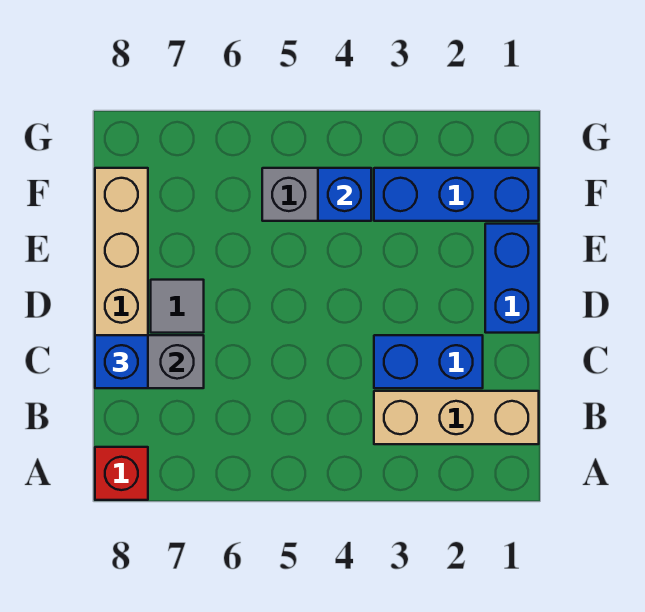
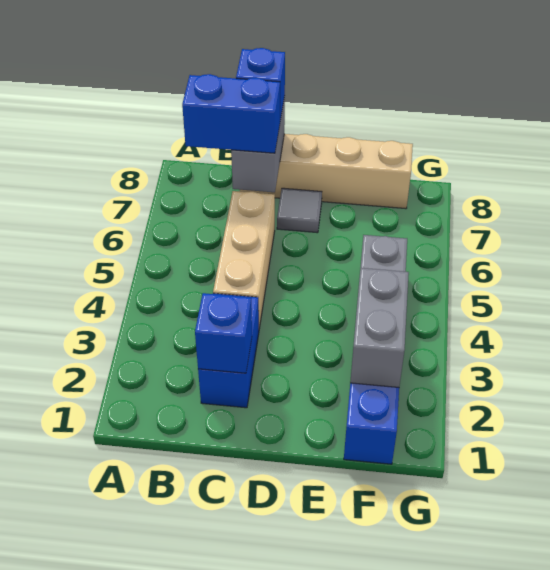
red 1x1 brick [95,447,148,500] -> none
tan 1x3 brick [374,391,539,444] -> tan 1x3 brick moved to [213,191,275,329]
blue 1x2 brick [485,224,539,333] -> blue 1x2 brick moved to [182,74,280,153]
none -> grey 1x2 brick [350,268,409,387]
blue 1x1 brick [318,168,371,221] -> blue 1x1 brick moved to [195,293,252,373]

